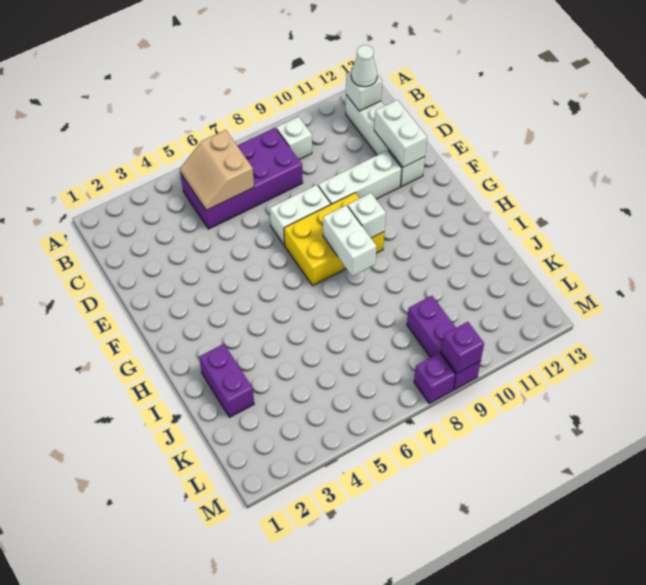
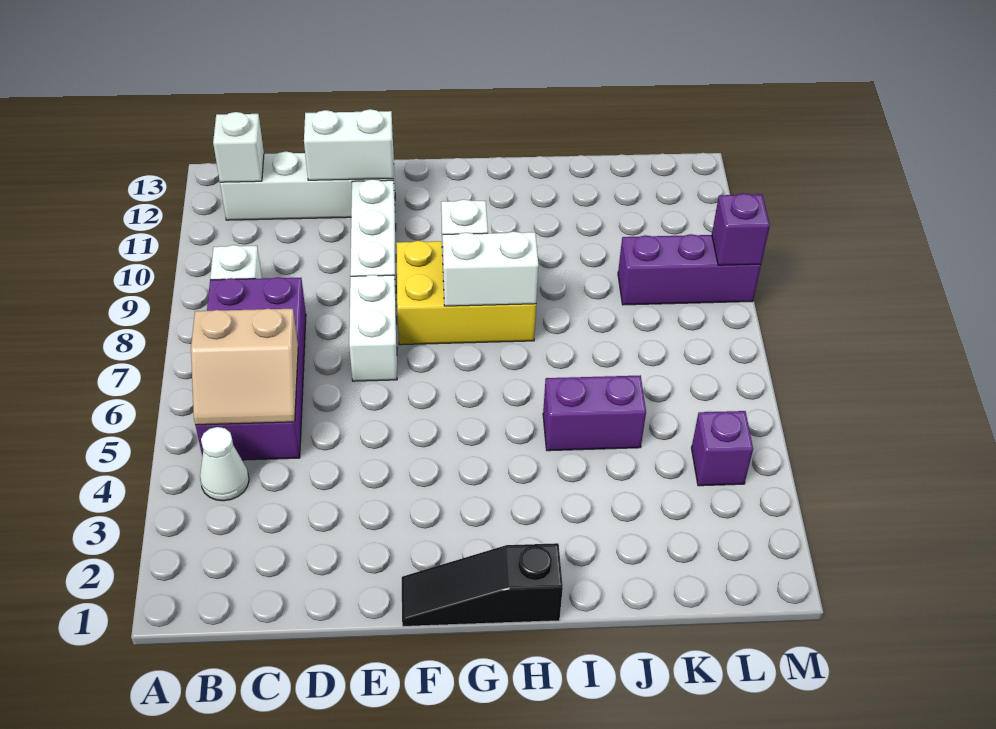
white 1x1 cone [351,45,377,87] -> white 1x1 cone moved to [200,427,249,501]
none -> black 1x3 slope [402,543,563,626]
yellow 2x3 brick [284,193,384,286] -> yellow 2x3 brick turned to [396,241,536,345]
purple 1x2 brick [199,344,254,417] -> purple 1x2 brick moved to [543,375,646,451]
purple 1x1 brick [414,353,456,404] -> purple 1x1 brick moved to [692,411,753,486]

